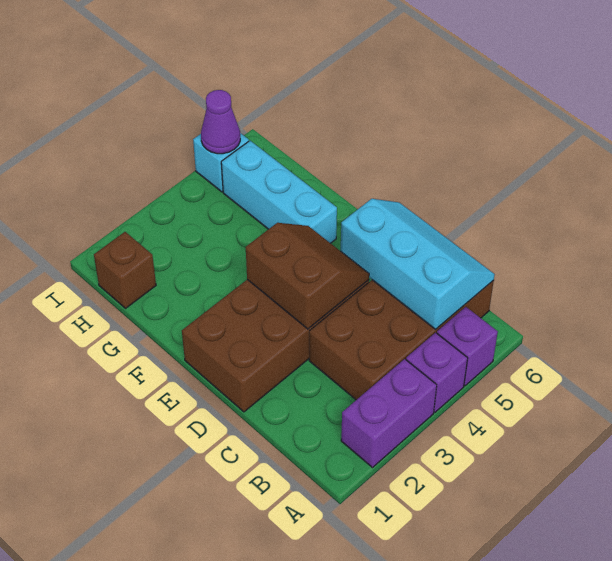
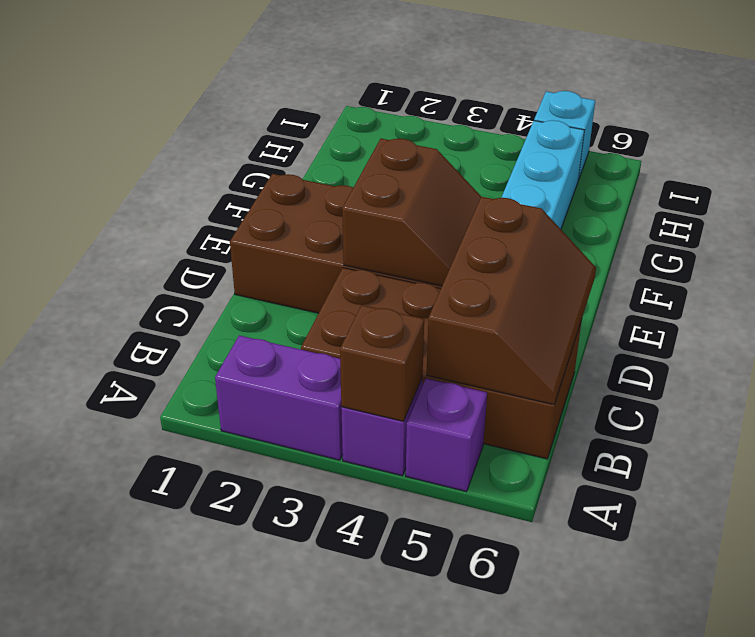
cyan 2x3 slope [341,199,495,329] -> brown 2x3 slope [427,197,596,405]
brown 1x1 brick [94,232,156,308] -> brown 1x1 brick moved to [340,305,424,421]
purple 1x1 cone [201,90,240,154] -> none

